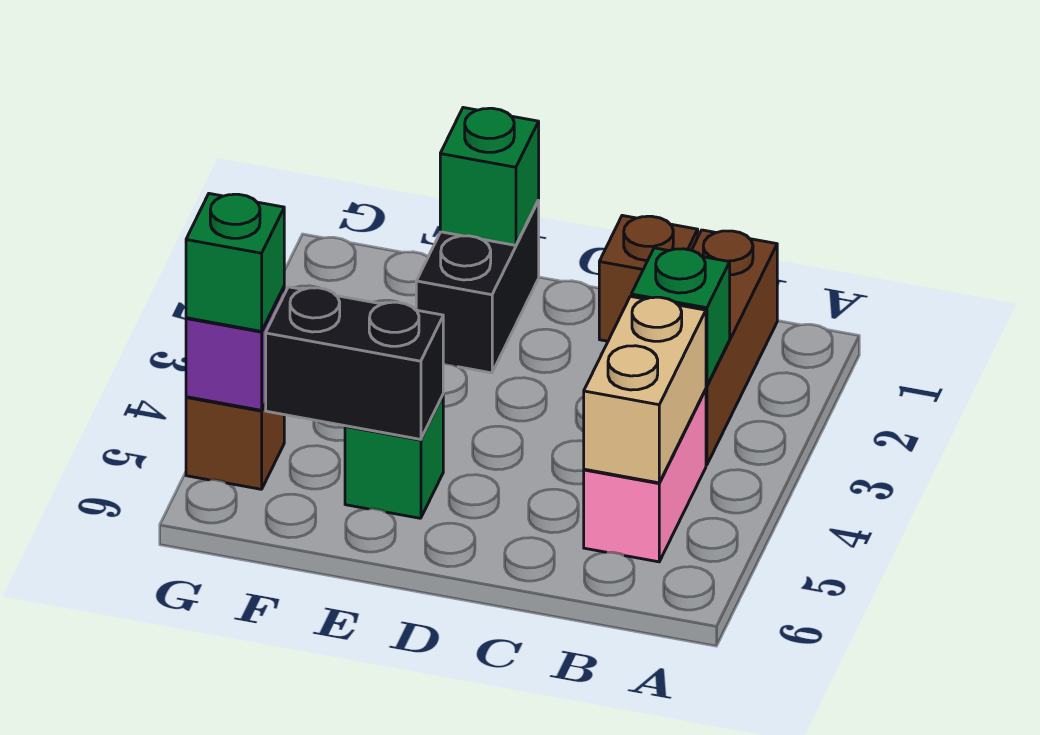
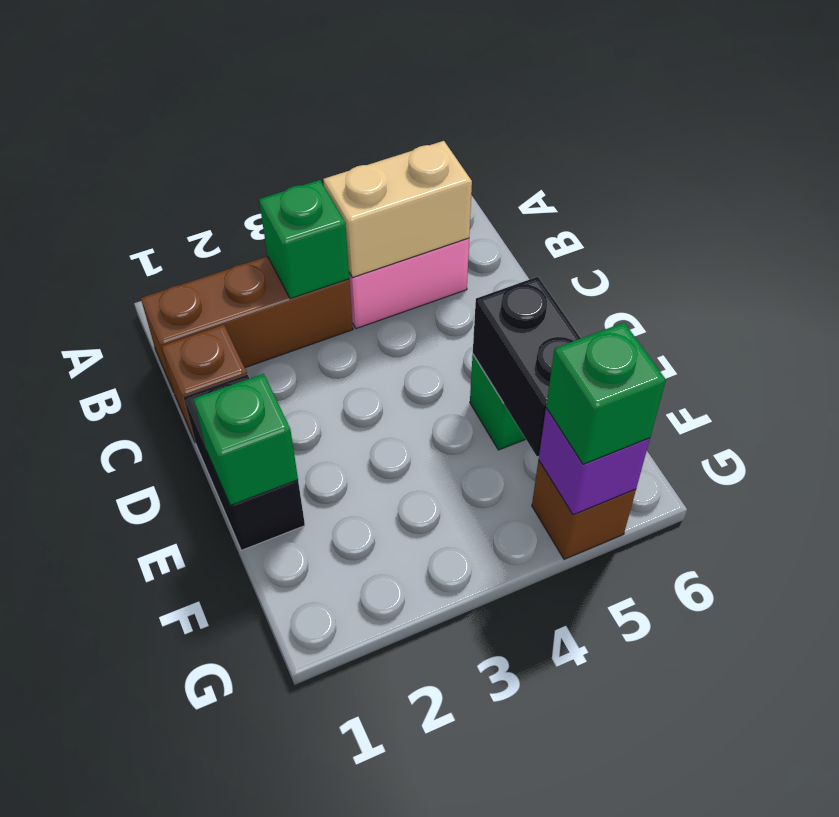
black 1x2 brick [416,201,539,373] -> black 1x2 brick turned to [183,374,305,550]

